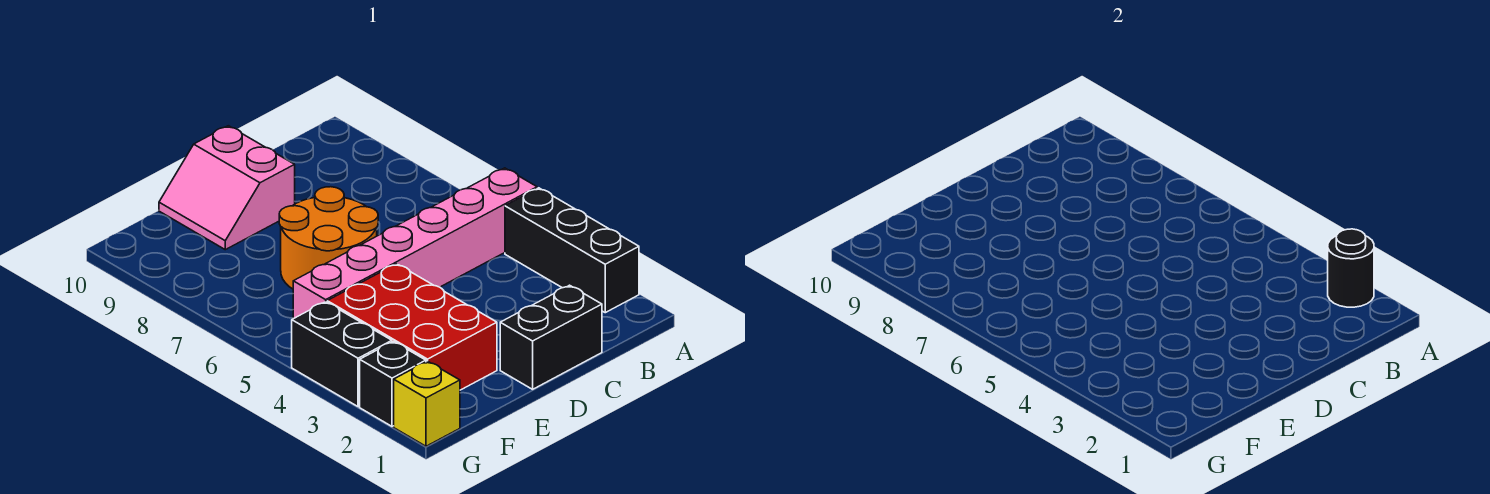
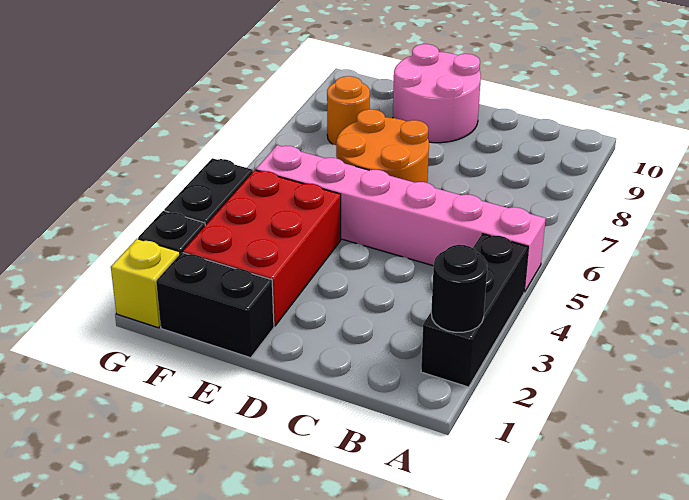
black 1x2 brick [500,285,602,389] -> black 1x2 brick moved to [156,253,274,358]
pink 2x2 slope [159,126,295,250] -> pink 2x2 round brick [393,44,481,143]
none -> orange 1x1 round brick [327,76,370,145]

